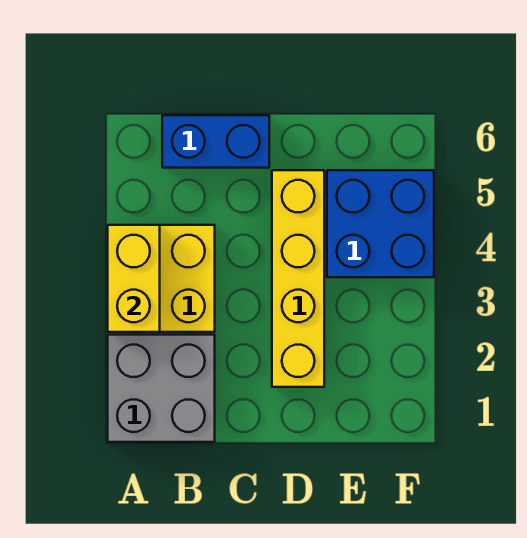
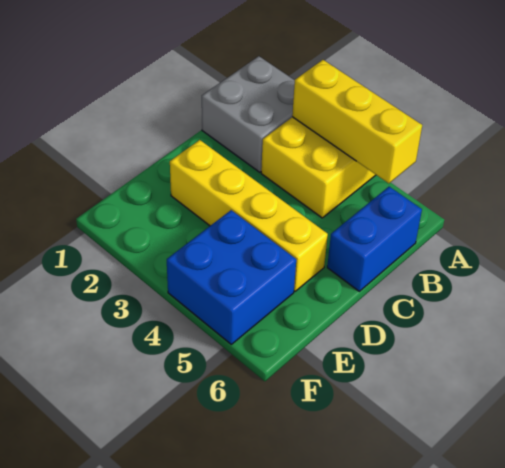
yellow 1x2 brick [108,225,160,332] -> yellow 1x3 brick [292,60,422,183]

